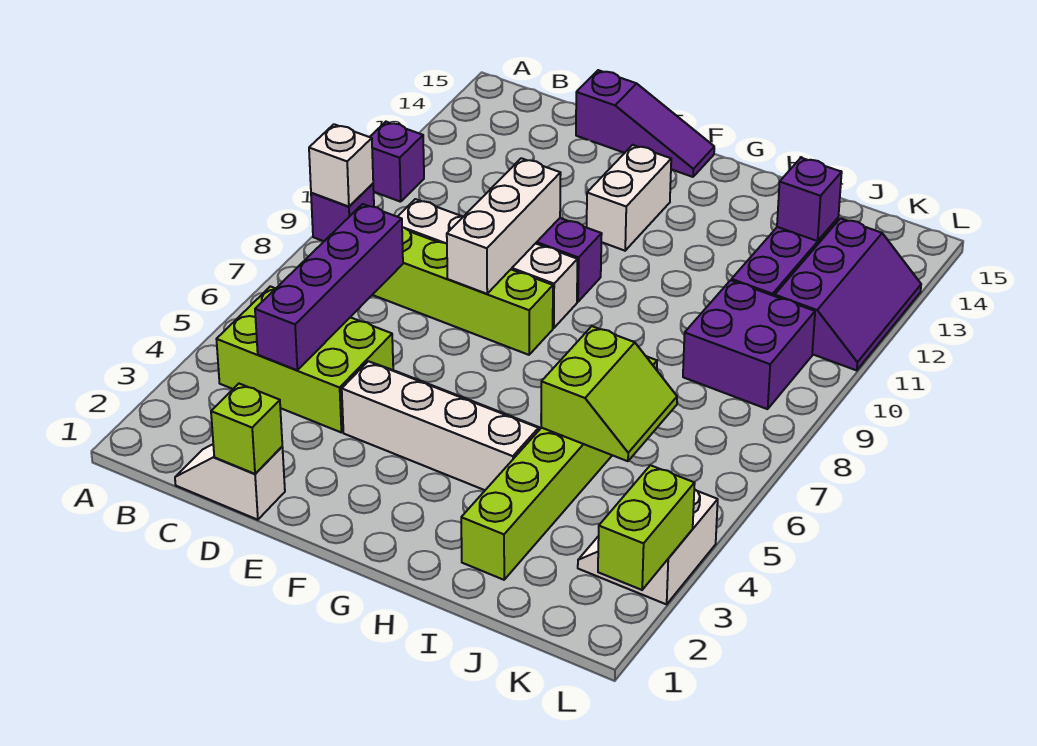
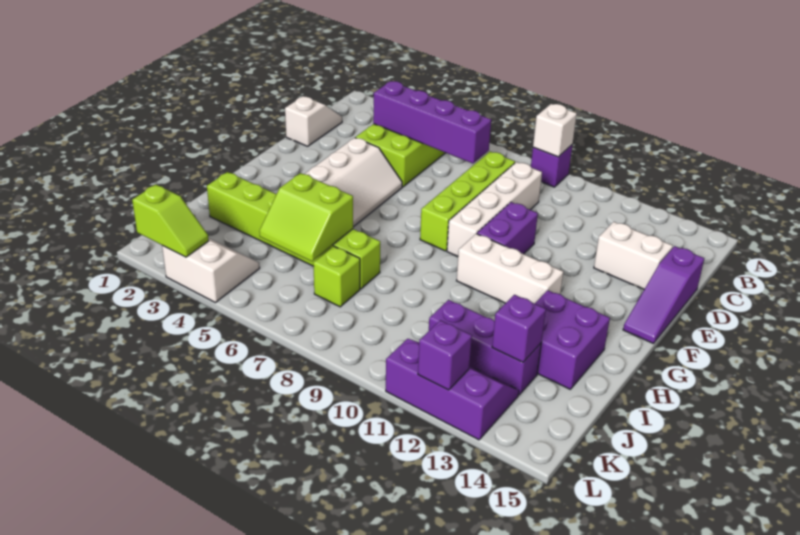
purple 1x1 brick [370,122,424,202] -> purple 1x1 brick moved to [418,320,472,390]
lime 1x1 brick [211,384,282,474] -> lime 1x1 brick moved to [313,246,360,307]
white 1x3 brick [447,158,561,294] -> white 1x3 brick moved to [457,234,563,304]
white 1x2 brick [587,145,671,251] -> white 1x2 brick moved to [594,222,673,289]
purple 2x2 brick [683,280,815,409] -> purple 2x2 brick moved to [535,290,610,389]
purple 2x3 slope [775,218,921,371] -> purple 2x3 slope turned to [386,339,519,440]
lime 1x2 brick [598,465,695,590] -> lime 1x2 slope [132,184,209,257]

